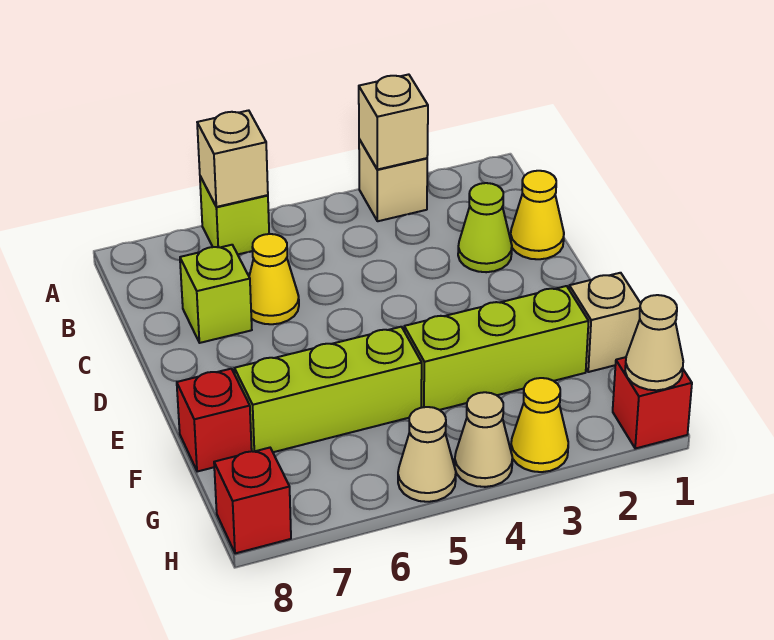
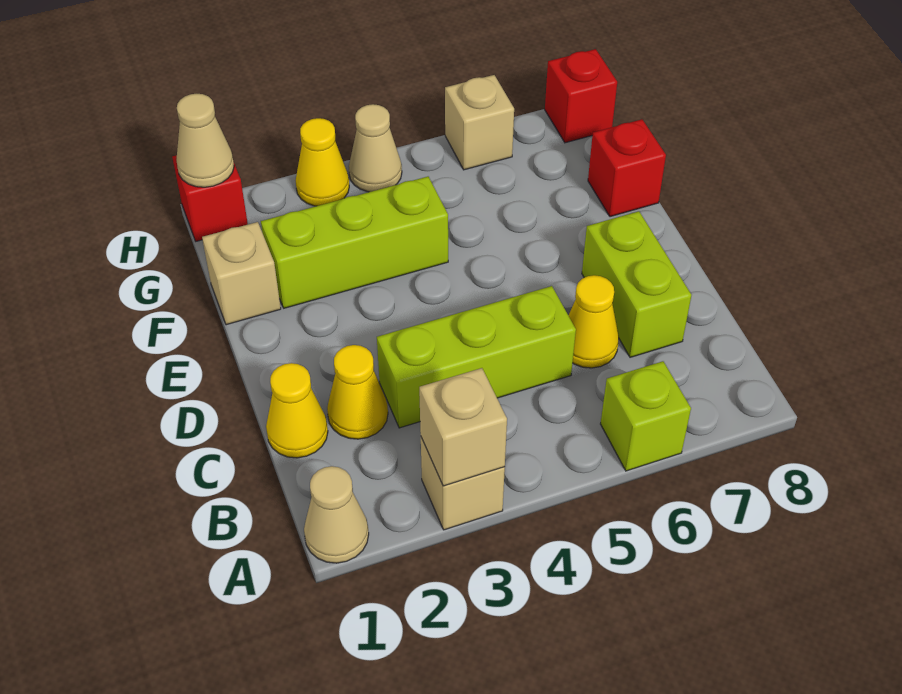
tan 1x1 brick [197,110,268,207] -> tan 1x1 brick moved to [445,75,514,170]
lime 1x1 cone [458,183,512,272] -> yellow 1x1 cone [327,345,388,439]
lime 1x1 brick [180,245,252,343] -> lime 1x2 brick [582,211,691,357]
lime 1x3 brick [234,327,422,452] -> lime 1x3 brick moved to [377,286,576,428]
tan 1x1 cone [398,407,456,502] -> tan 1x1 cone moved to [304,466,369,563]

